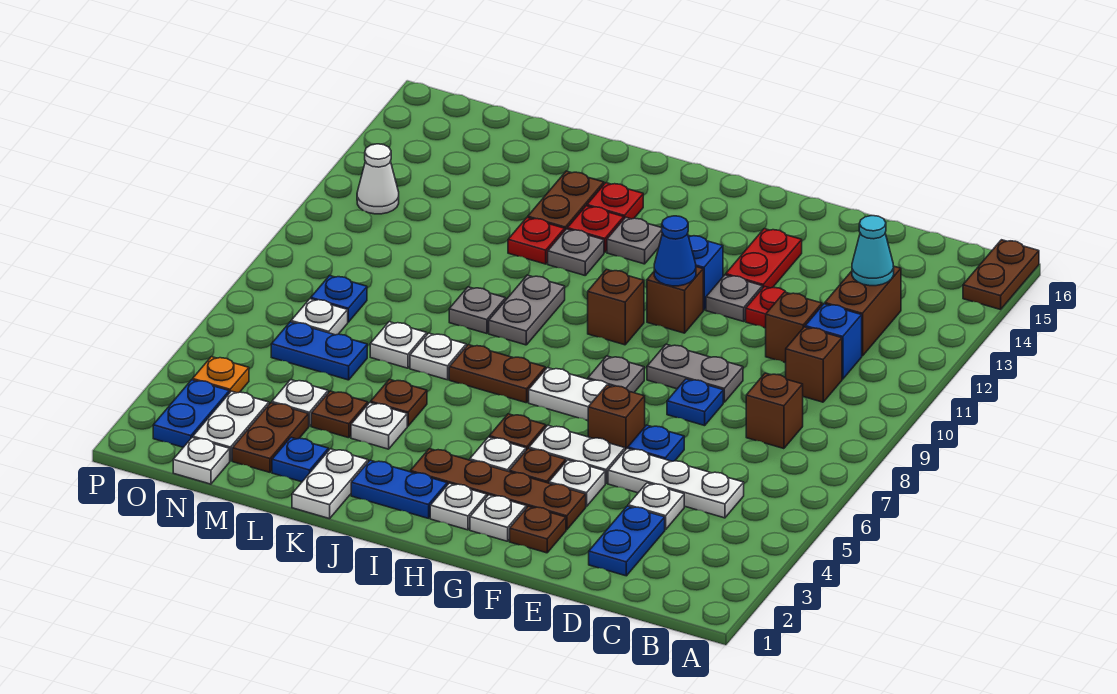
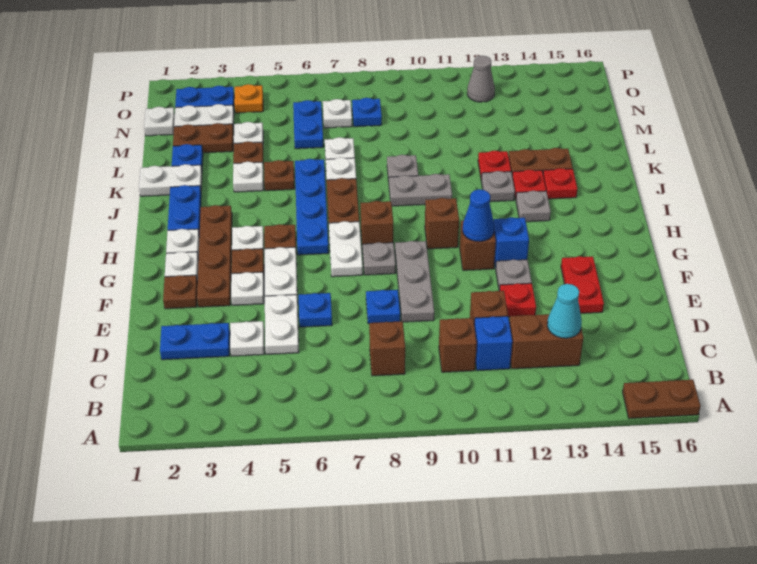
white 1x3 plate [608,448,744,518] -> white 1x2 plate [265,295,299,355]
grey 1x2 plate [647,344,743,402] -> grey 1x3 plate [395,241,434,322]
brown 1x1 brick [588,385,645,450] -> brown 1x1 brick moved to [361,201,393,249]
red 1x2 plate [726,229,802,288] -> red 1x2 plate turned to [561,256,604,313]
none -> blue 1x4 plate [295,159,329,255]
white 1x1 cone [357,144,399,214] -> grey 1x1 cone [467,56,495,102]

